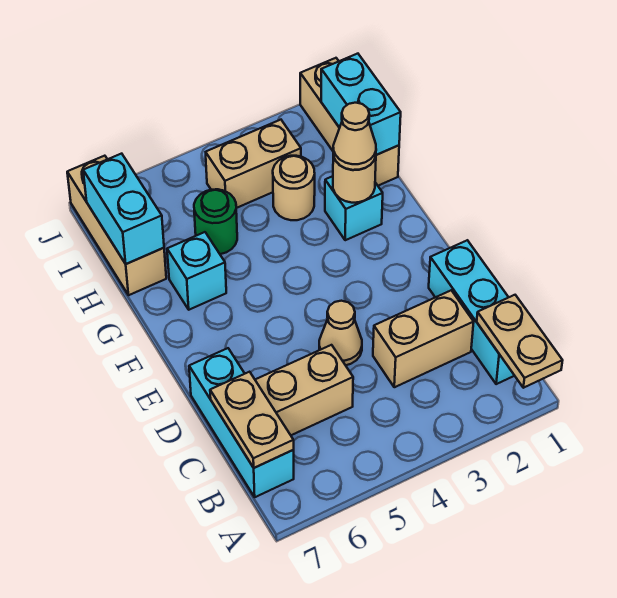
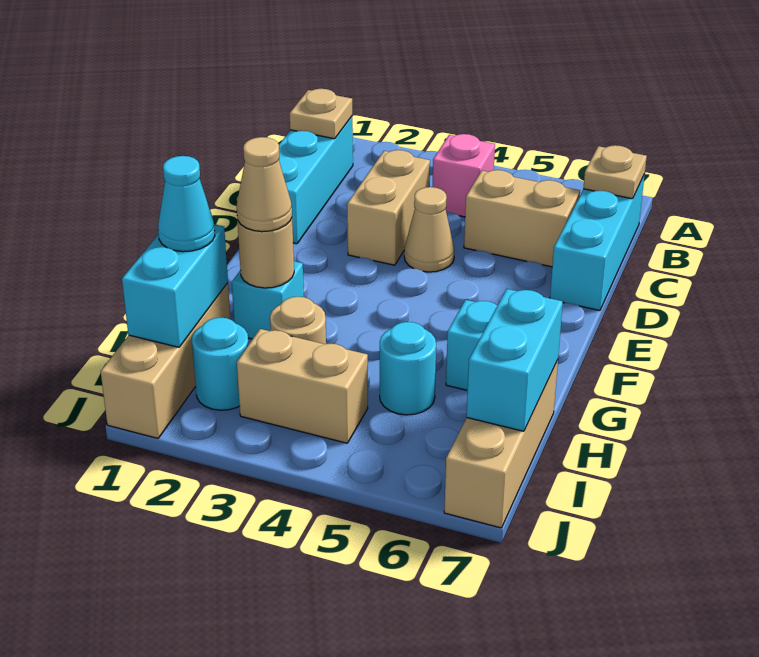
tan 1x2 plate [477,295,563,388] -> tan 1x1 plate [290,89,352,139]
none -> pink 1x1 brick [433,134,495,217]
tan 1x2 plate [210,372,294,468] -> tan 1x1 plate [583,145,647,199]
tan 1x2 brick [373,290,474,387] -> tan 1x2 brick turned to [347,150,430,265]
none -> cyan 1x1 cone [158,156,215,252]
green 1x1 round brick [194,189,237,254] -> cyan 1x1 round brick [380,322,436,415]
none -> cyan 1x1 round brick [192,317,248,410]

